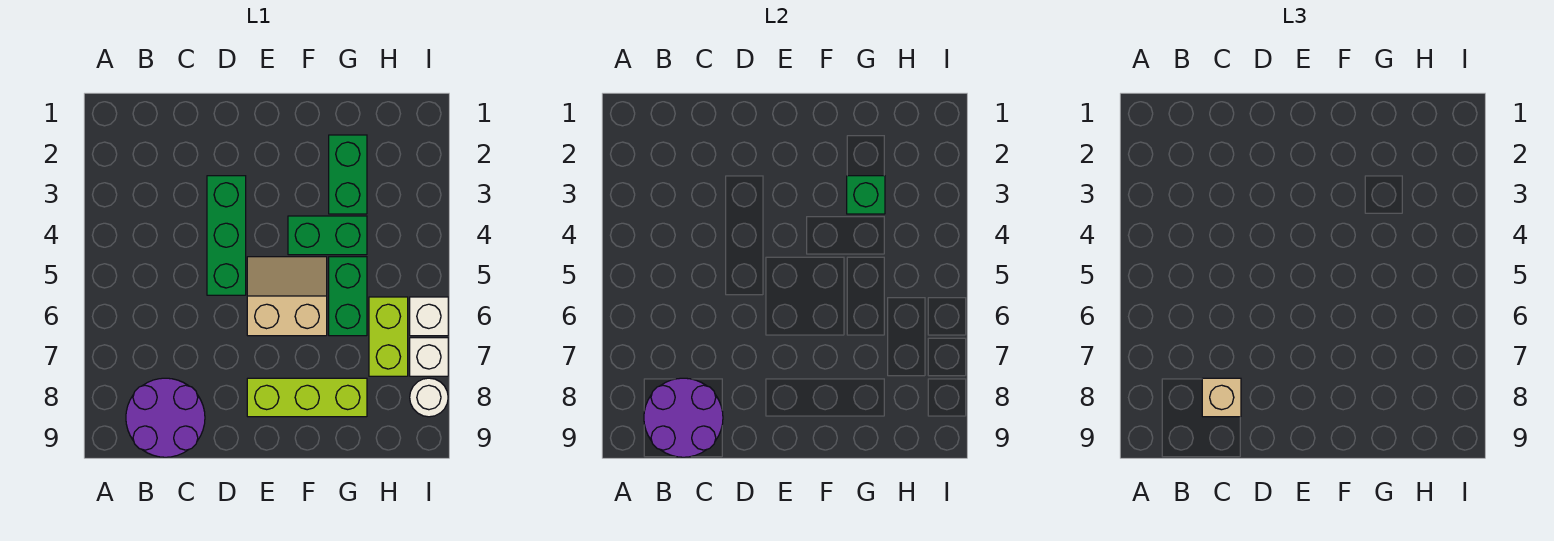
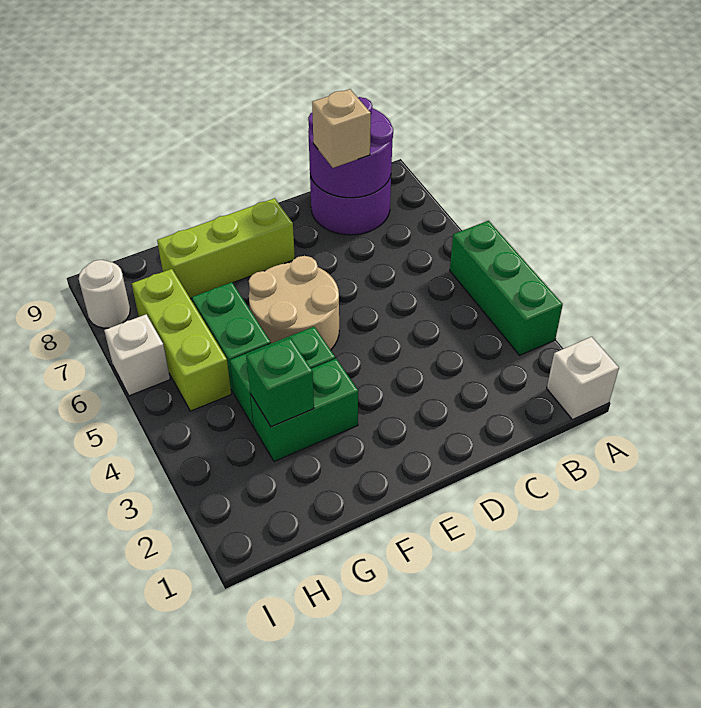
green 1x3 brick [207,176,246,295] -> green 1x3 brick moved to [450,221,563,355]
tan 2x2 slope [247,257,327,336] -> tan 2x2 round brick [249,256,339,350]
green 1x2 brick [329,135,367,214] -> green 1x2 brick turned to [251,359,358,462]
lime 1x2 brick [369,297,408,376] -> lime 1x3 brick [132,269,231,411]
white 1x1 brick [410,338,448,376] -> white 1x1 brick moved to [547,337,619,420]

